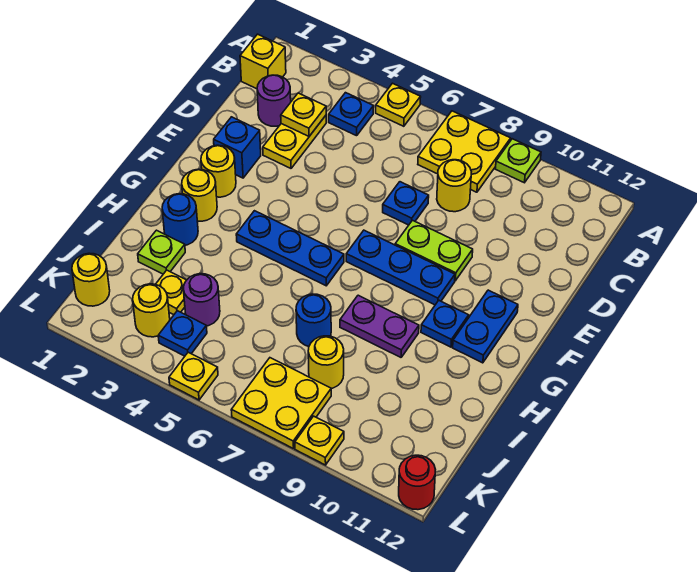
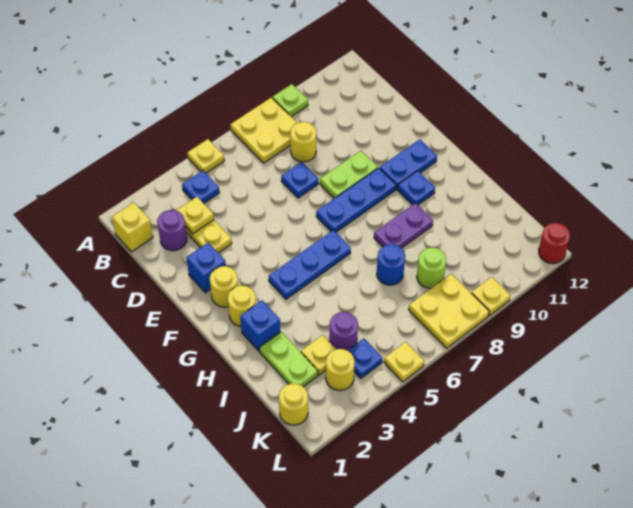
blue 1x2 plate [453,290,518,363] -> blue 1x2 plate turned to [380,139,437,189]
blue 1x1 round brick [162,194,198,245] -> blue 1x1 brick [240,300,280,351]
lime 1x1 plate [138,230,185,274] -> lime 1x2 plate [260,332,318,387]
yellow 1x1 round brick [308,336,344,388] -> lime 1x1 round brick [417,248,446,288]

